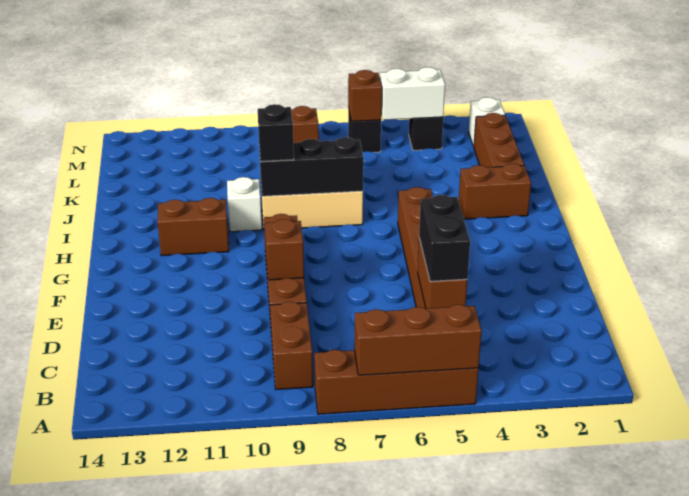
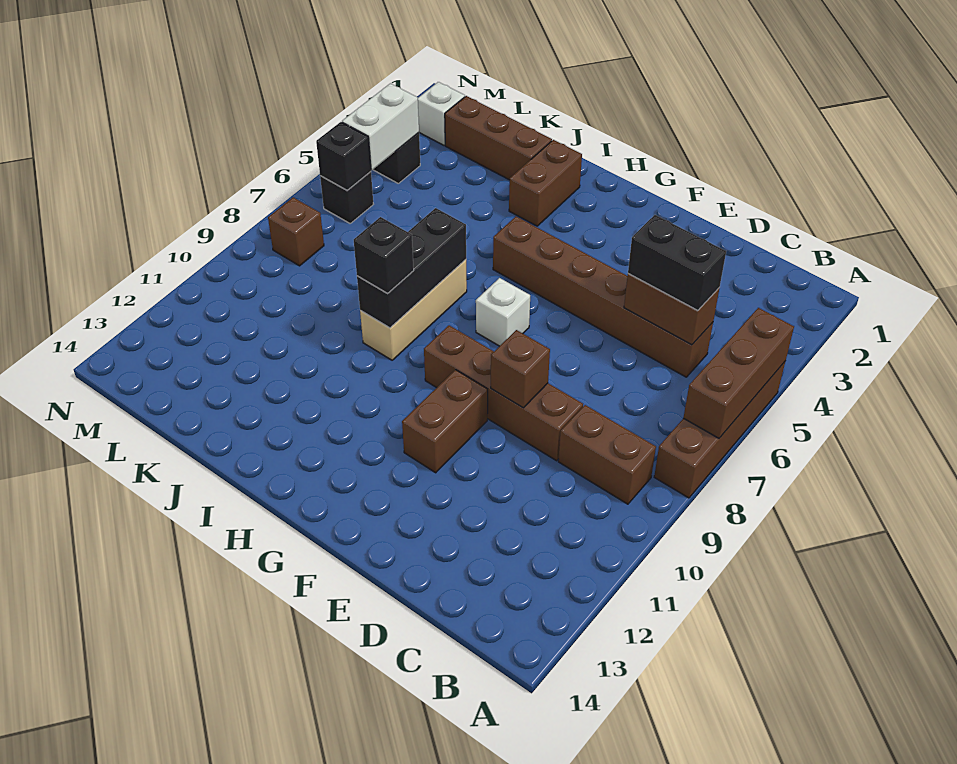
brown 1x2 brick [158,198,229,256] -> brown 1x2 brick moved to [402,370,488,473]
white 1x1 brick [227,177,262,232] -> white 1x1 brick moved to [476,278,530,346]
brown 1x1 brick [348,70,382,121] -> black 1x1 brick [316,122,371,190]

